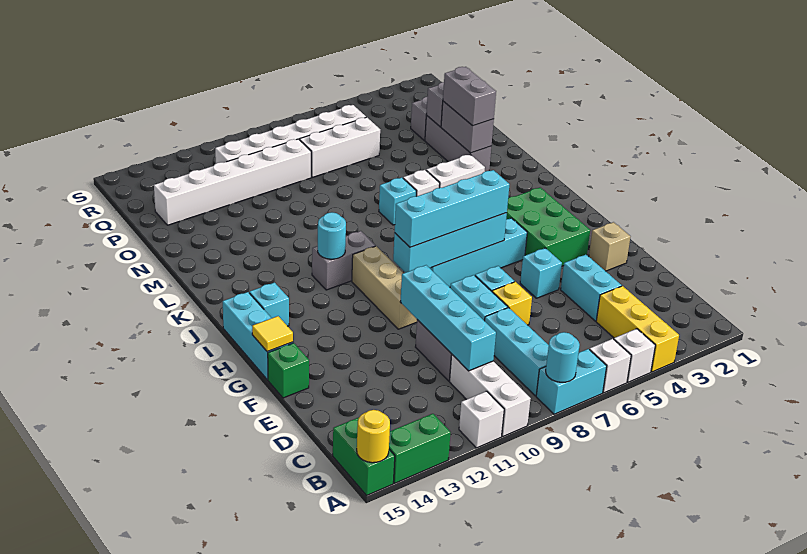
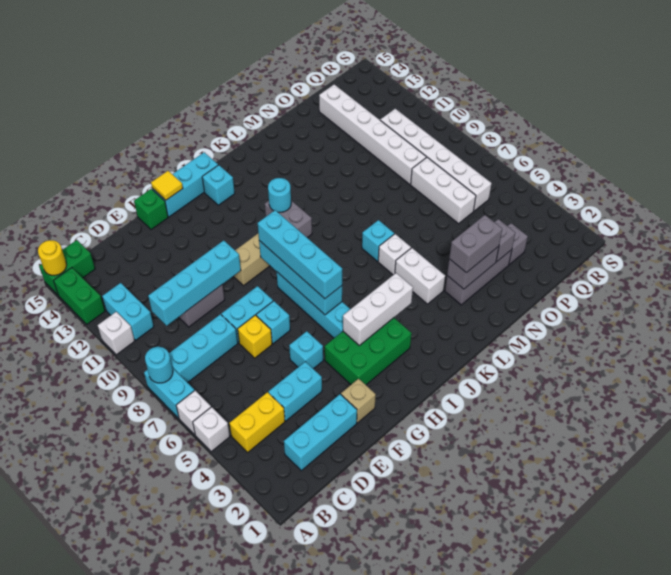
yellow 1x3 brick [596,286,679,372] -> yellow 1x2 brick [230,392,285,452]
white 1x3 brick [450,355,531,436] -> white 1x3 brick moved to [343,273,413,345]
none -> cyan 1x2 brick [102,283,154,340]
none -> cyan 1x3 brick [284,394,357,471]

